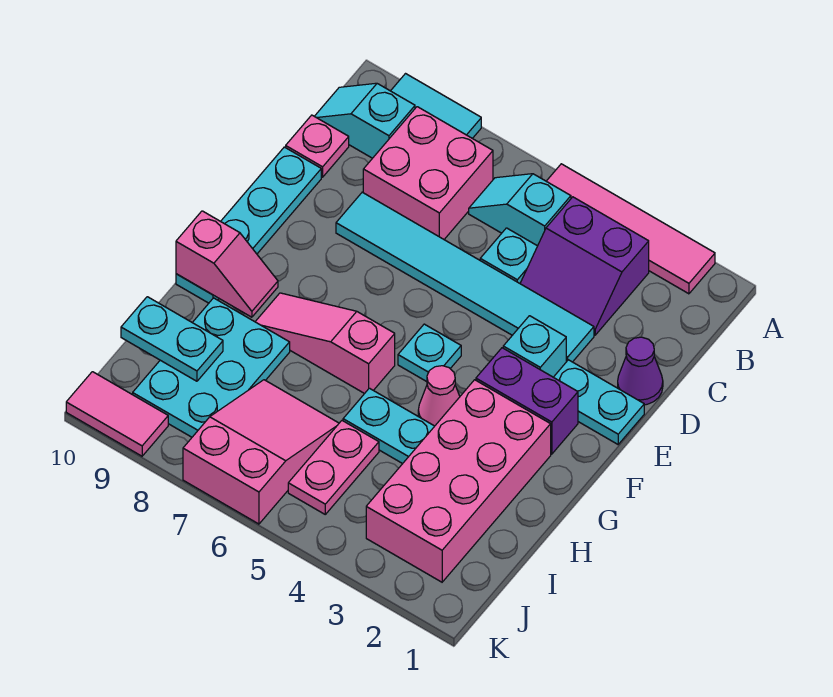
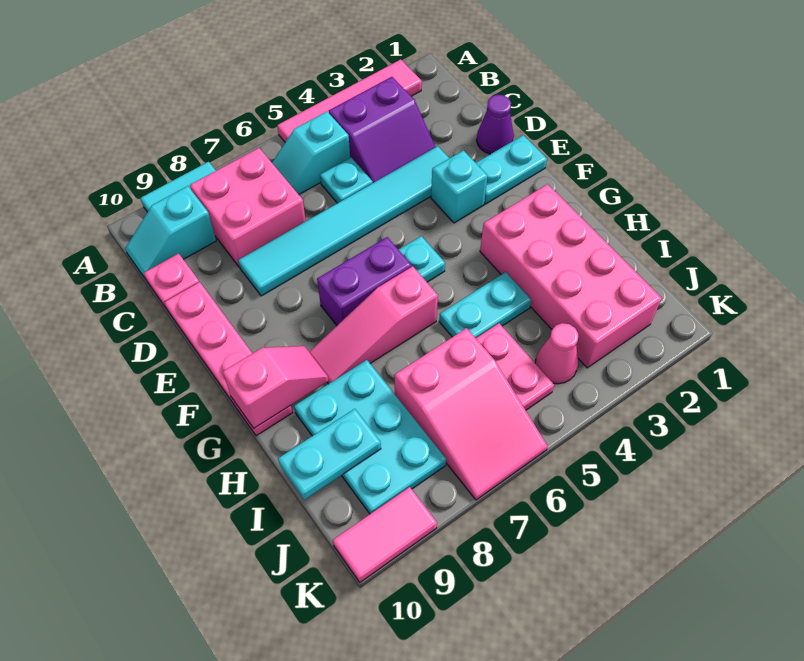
cyan 1x4 plate [176,147,321,303] -> pink 1x4 plate [164,282,292,436]
purple 1x2 brick [476,348,578,454] -> purple 1x2 brick moved to [317,237,412,325]
pink 1x1 cone [418,366,460,426] -> pink 1x1 cone moved to [535,323,578,384]
pink 2x3 slope [183,380,339,524] -> pink 2x3 slope turned to [394,328,548,500]

